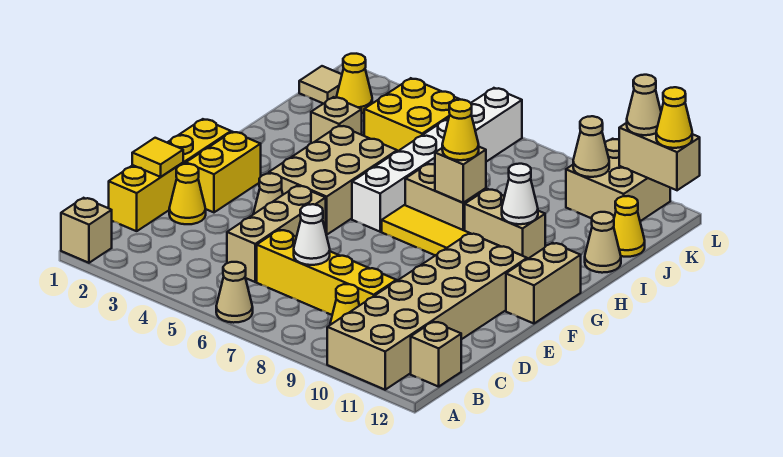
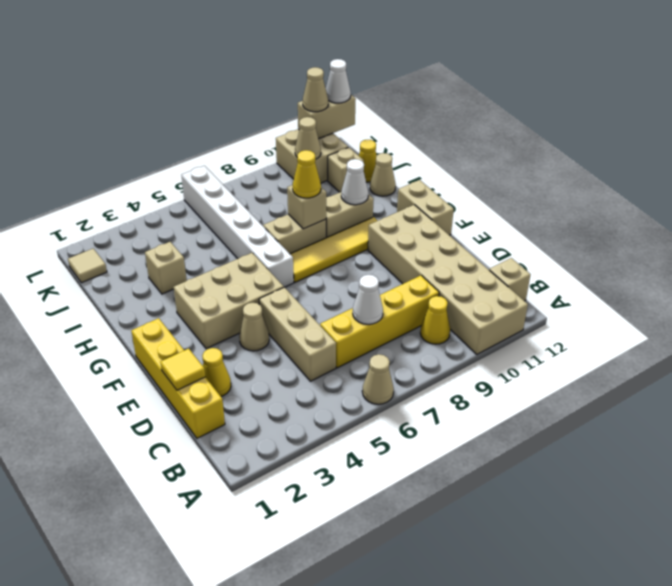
tan 1x1 brick [61,198,112,263] -> tan 1x1 brick moved to [328,147,364,192]
yellow 1x2 brick [186,132,261,212] -> none
tan 2x3 brick [269,126,397,235] -> tan 2x3 brick turned to [174,253,284,349]
yellow 2x2 brick [364,78,460,152] -> none
yellow 1x1 cone [336,54,372,113] -> none
yellow 1x1 cone [656,87,692,148] -> white 1x1 cone [326,59,351,103]

